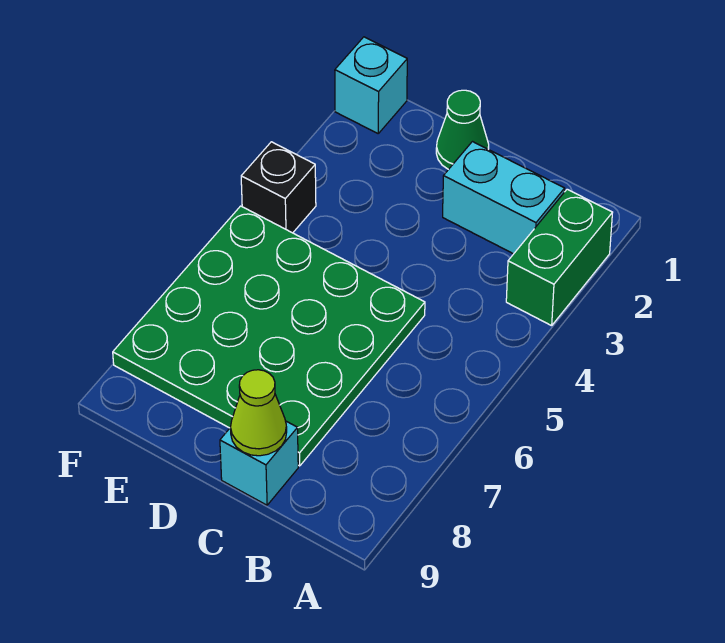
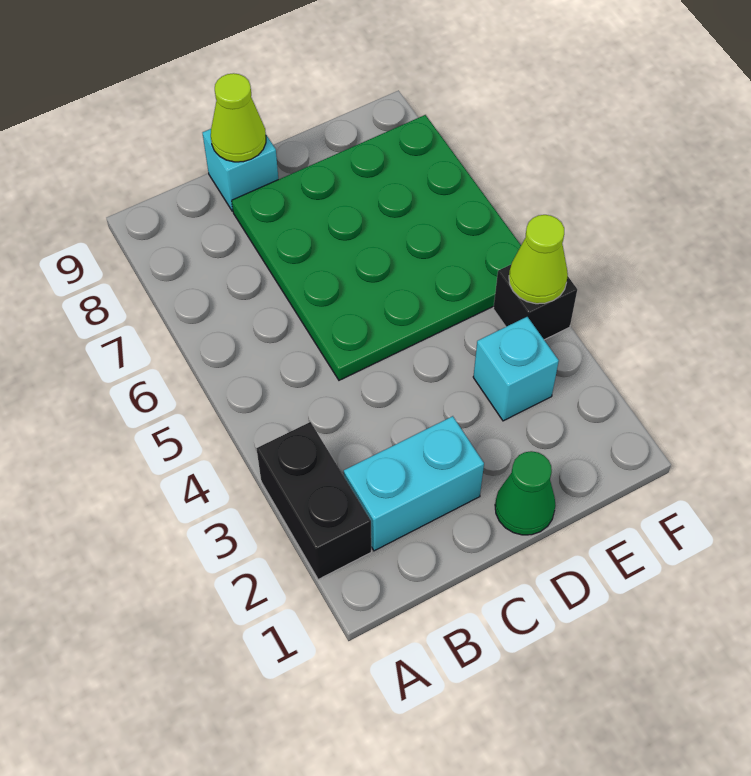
green 1x2 brick [506,189,613,326] -> black 1x2 brick [257,422,371,580]
cyan 1x1 brick [335,37,407,133] -> cyan 1x1 brick moved to [473,317,559,421]
none -> lime 1x1 cone [509,215,568,304]

